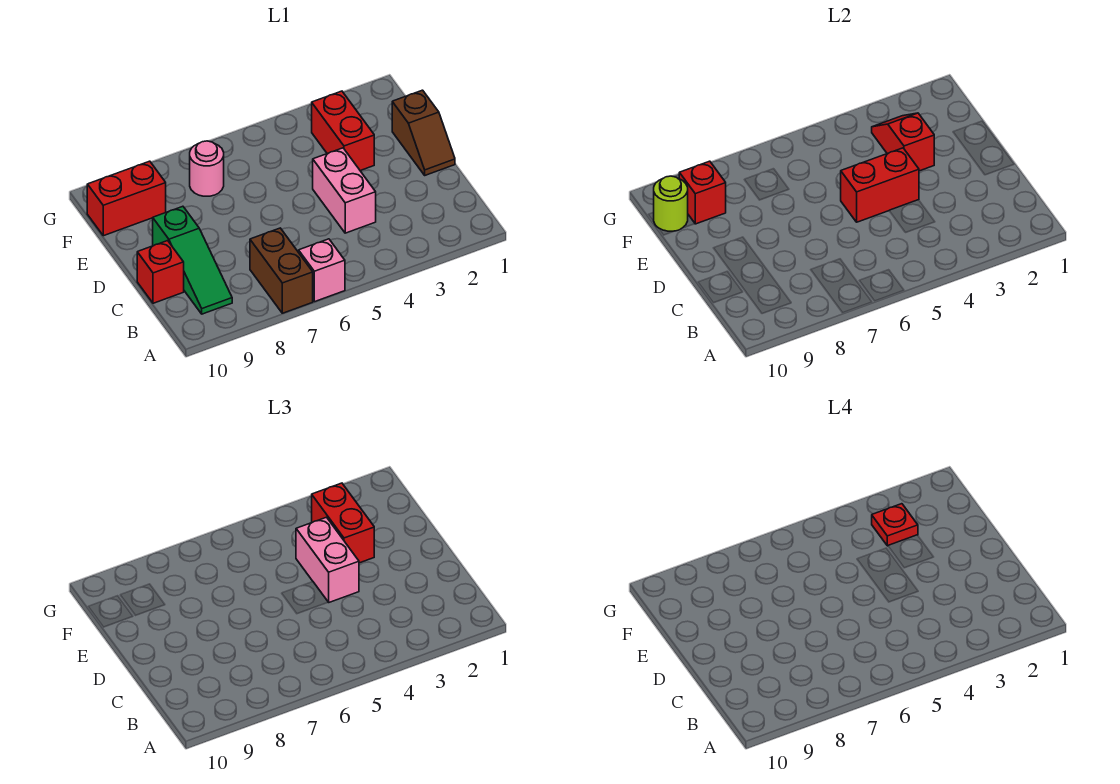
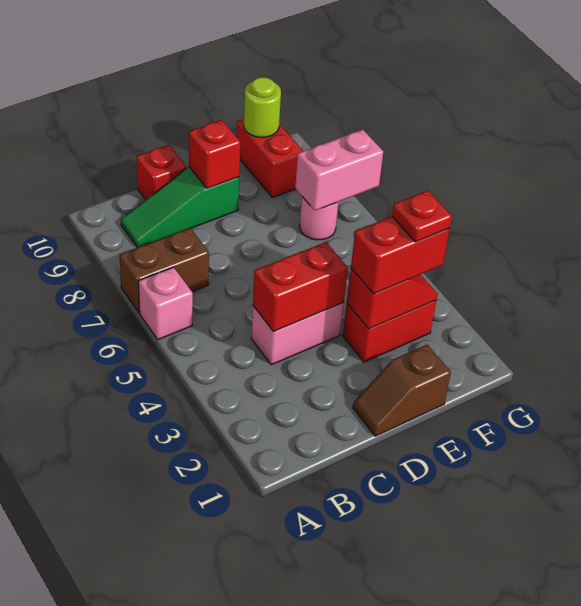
red 1x2 brick [841,148,919,222] -> red 1x2 brick turned to [253,242,348,332]
pink 1x2 brick [296,517,359,602] -> pink 1x2 brick moved to [295,130,383,211]
red 1x1 brick [679,161,726,224] -> red 1x1 brick moved to [189,120,240,189]

